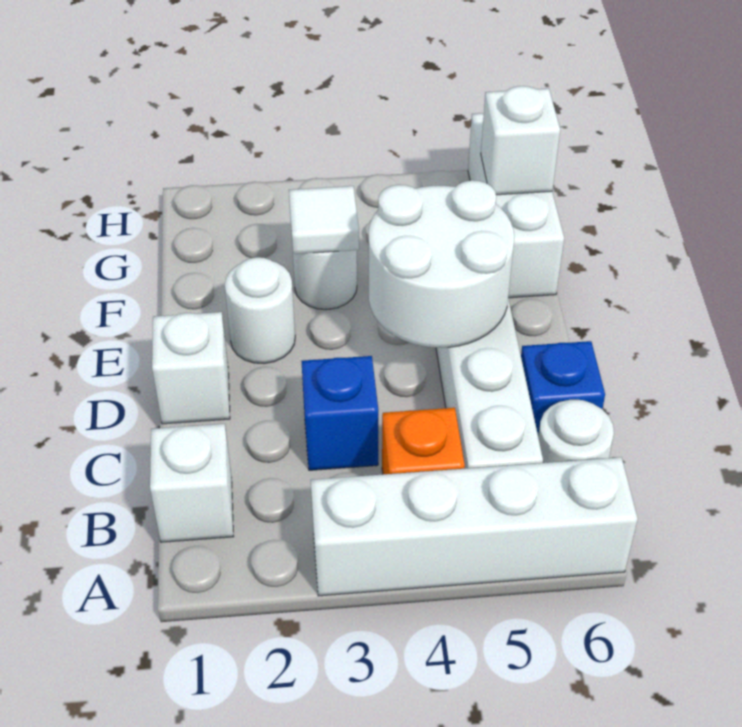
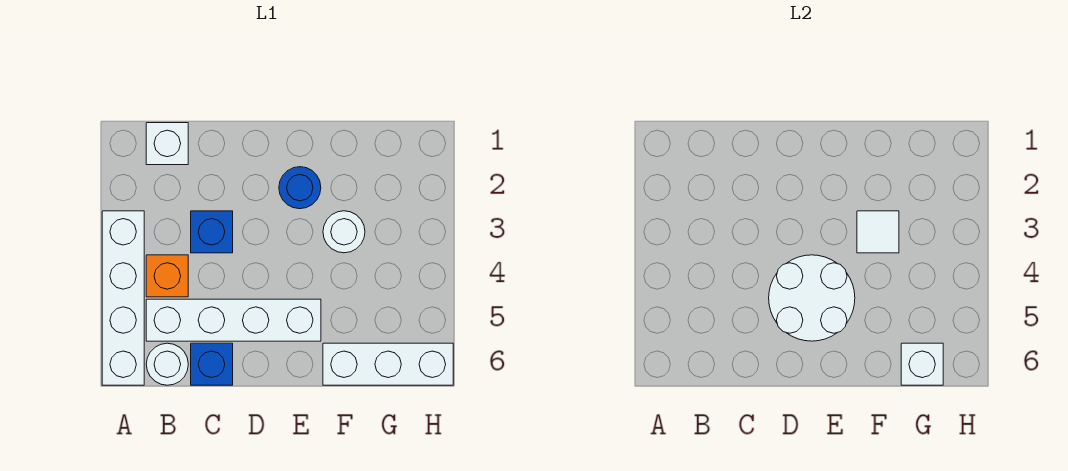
white 1x1 brick [152,312,230,424] -> none
white 1x1 round brick [225,257,295,364] -> blue 1x1 round brick [279,167,321,209]

